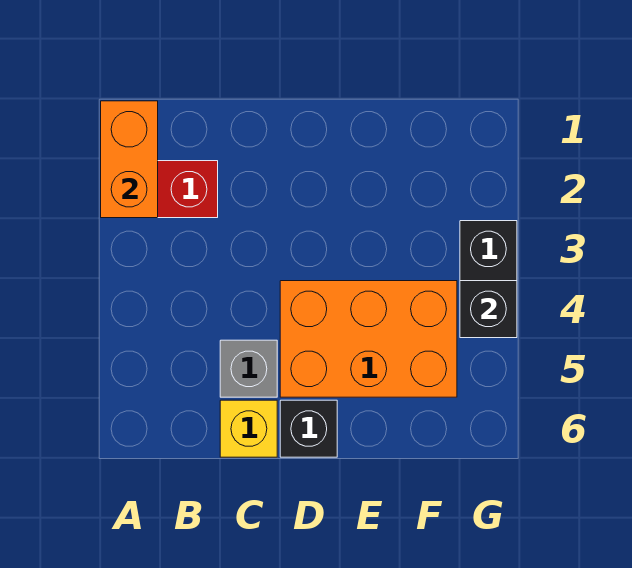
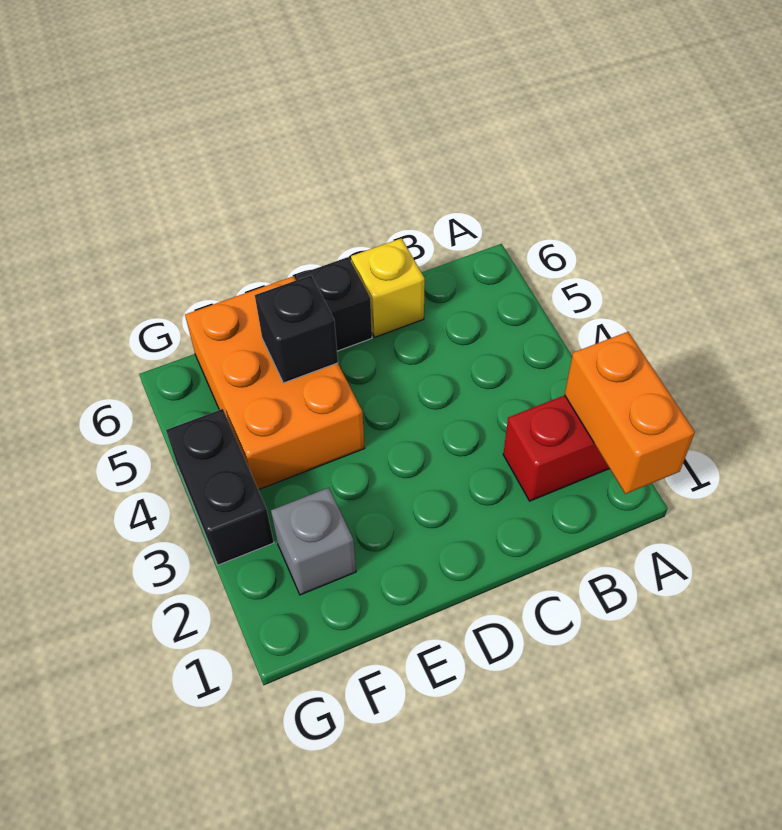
grey 1x1 brick [220,340,277,397] -> grey 1x1 brick moved to [271,488,356,595]
orange 2x3 brick [280,281,457,397] -> orange 2x3 brick turned to [185,276,365,490]
black 1x1 brick [460,281,517,338] -> black 1x1 brick moved to [255,275,338,383]

